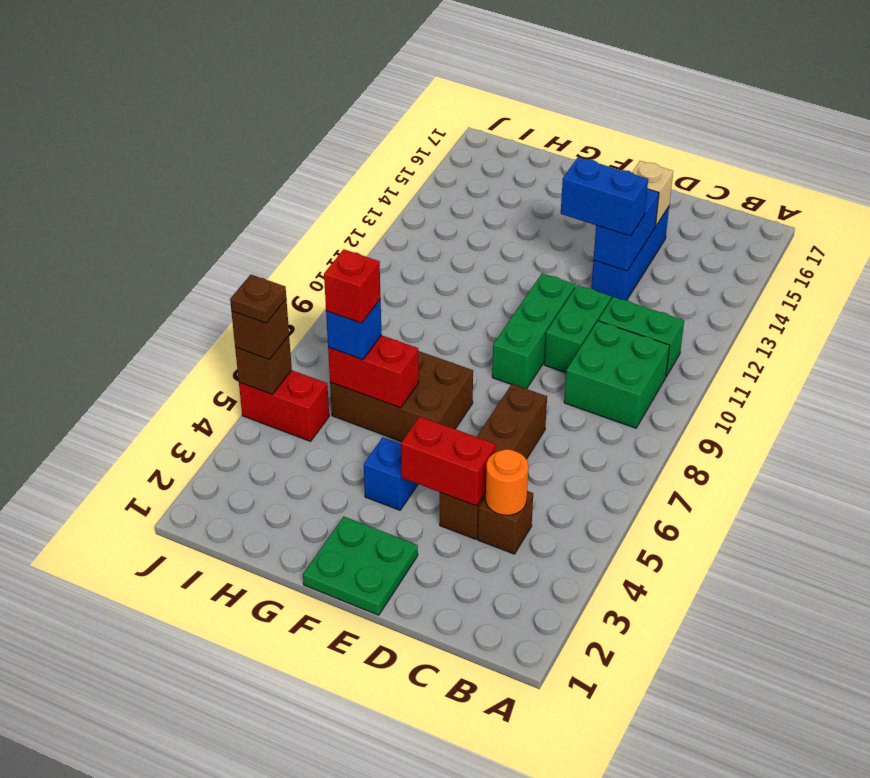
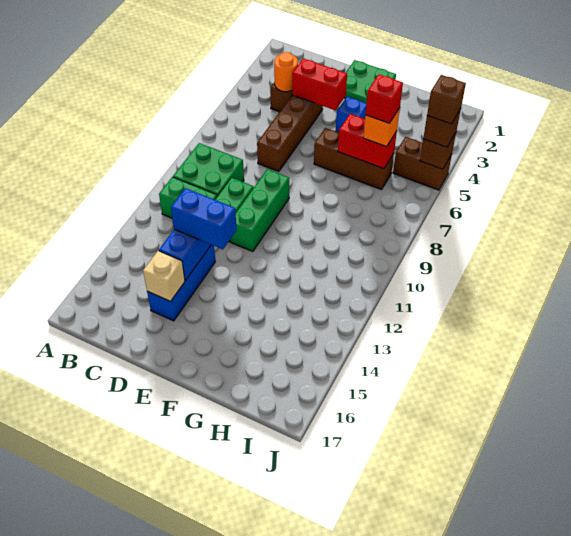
brown 2x3 brick [330,351,473,442] -> brown 1x3 brick [314,128,394,190]
blue 1x1 brick [326,299,382,360] -> orange 1x1 brick [363,108,400,147]
red 1x2 brick [239,370,329,441] -> brown 1x2 brick [393,137,452,190]
brown 1x1 plate [230,275,286,323] -> brown 1x1 brick [427,75,466,124]

